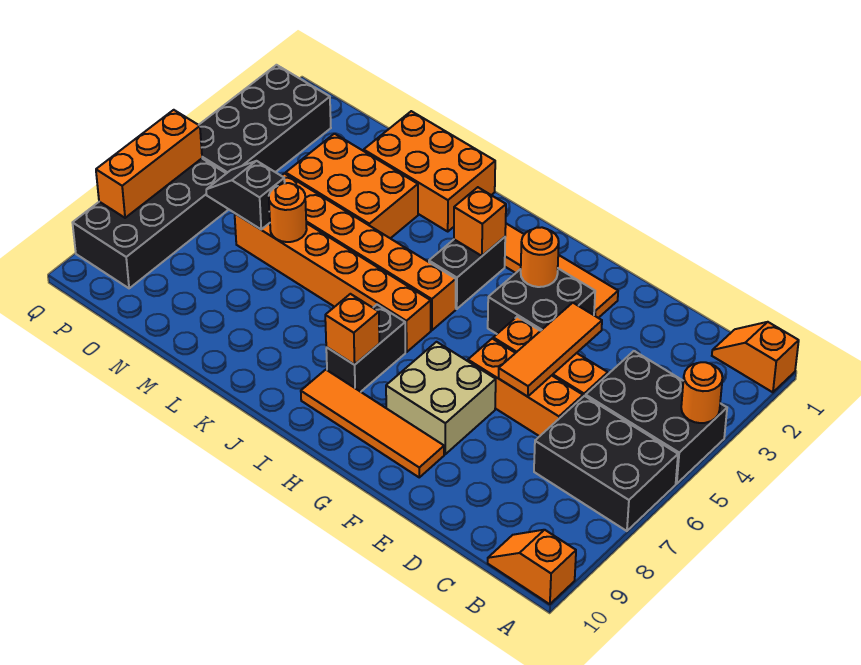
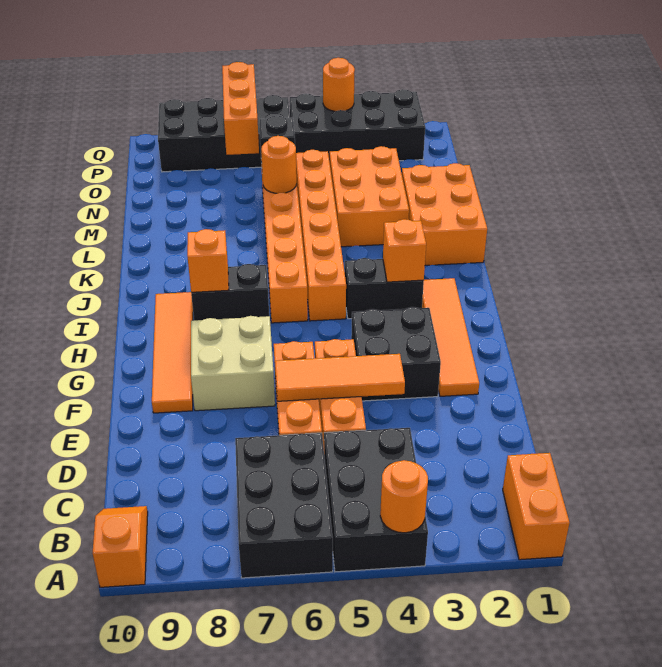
orange 1x2 slope [712,322,799,392] -> orange 1x2 brick [503,453,570,560]
orange 1x1 round brick [521,227,559,287] -> orange 1x1 round brick moved to [323,58,355,111]
orange 1x3 brick [96,110,202,218] -> orange 1x3 brick turned to [222,62,259,155]

